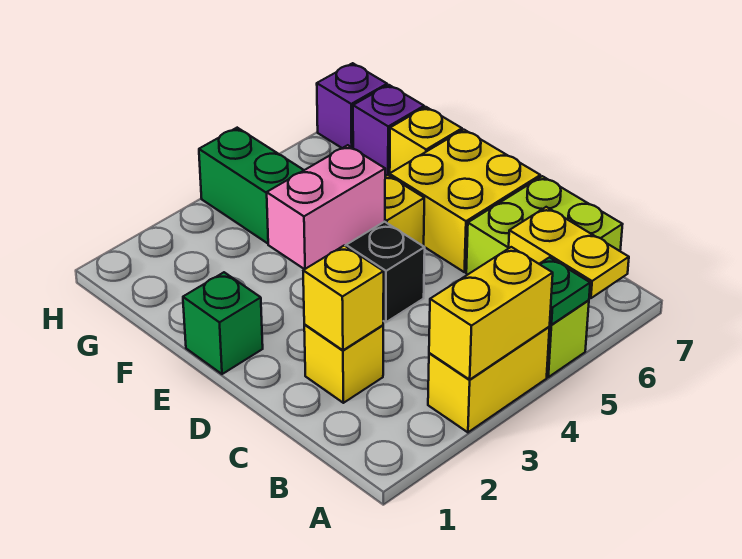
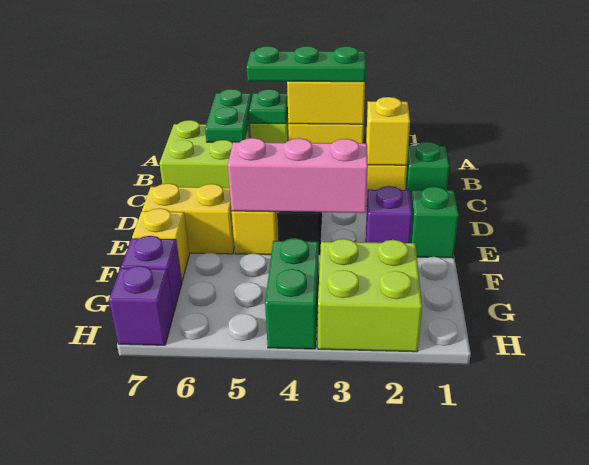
none -> green 1x3 plate [247,46,366,82]
yellow 1x2 plate [509,207,629,298] -> green 1x2 plate [205,89,251,142]
none -> green 1x1 brick [405,142,449,198]
yellow 2x2 brick [389,130,540,272] -> yellow 1x2 brick [142,183,235,254]
none -> purple 1x1 brick [366,186,412,243]
pink 1x2 brick [267,145,385,269] -> pink 1x3 brick [228,138,368,213]
none -> lime 2x2 brick [318,239,422,352]

